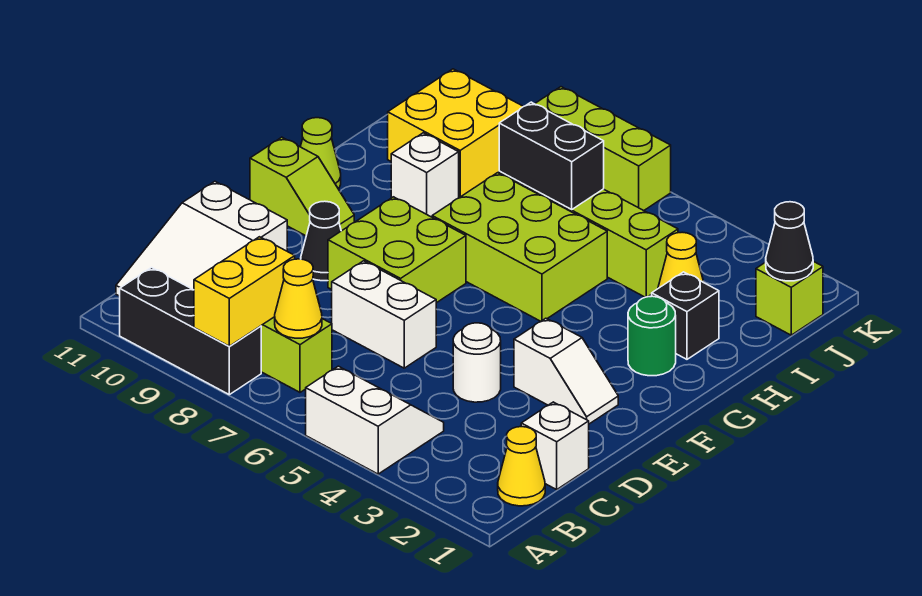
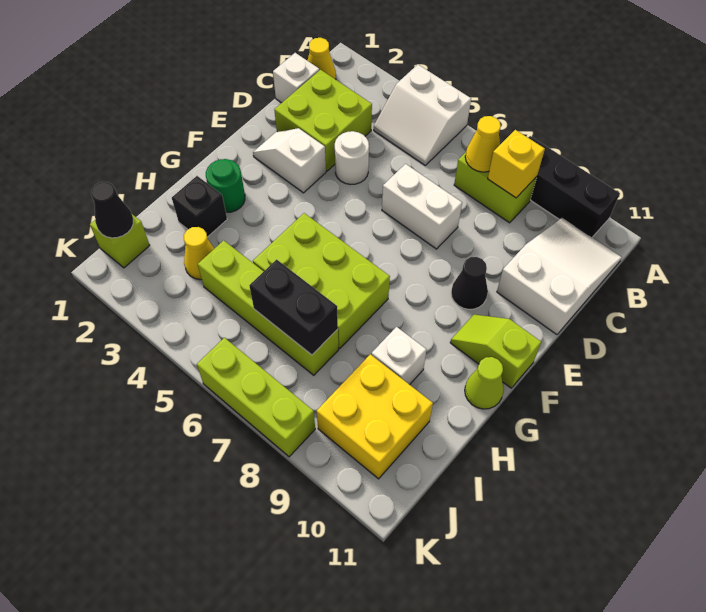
yellow 1x2 brick [194,237,295,346] -> yellow 1x1 brick [488,130,545,198]
lime 2x2 brick [328,197,466,303] -> lime 2x2 brick moved to [274,70,372,171]

